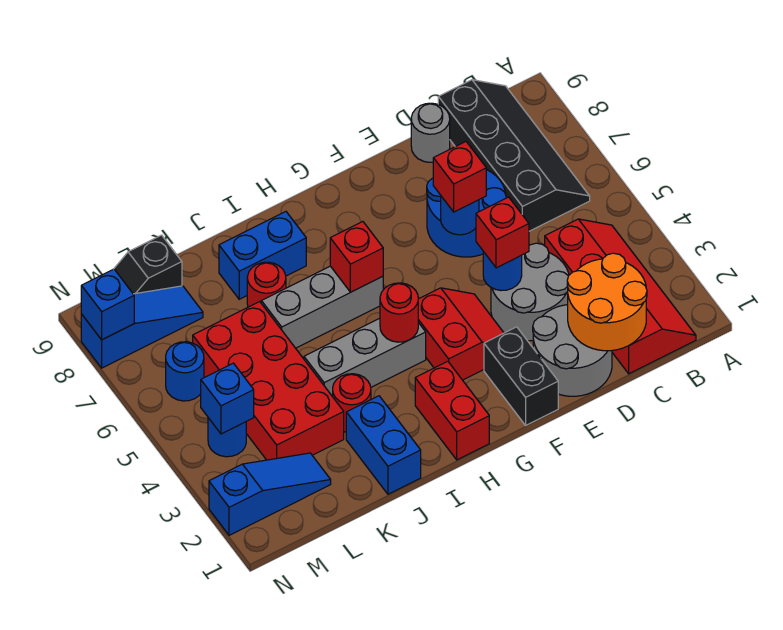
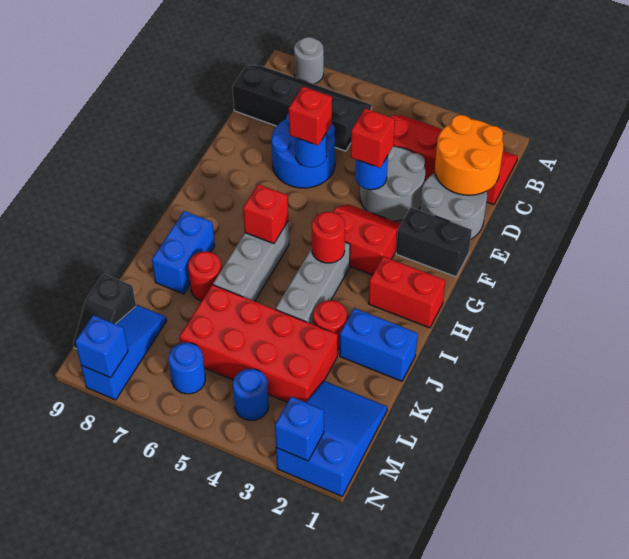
grey 1x1 round brick [411,103,450,162] -> grey 1x1 round brick moved to [294,37,324,84]
blue 1x3 slope [209,453,331,535] -> blue 2x3 slope [276,381,387,496]
blue 1x1 brick [201,363,254,434] -> blue 1x1 brick moved to [275,397,324,461]

